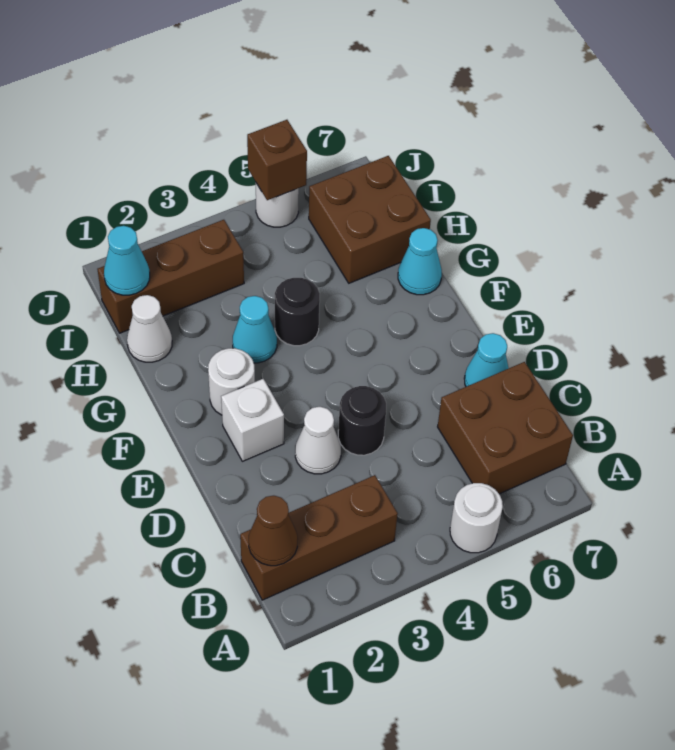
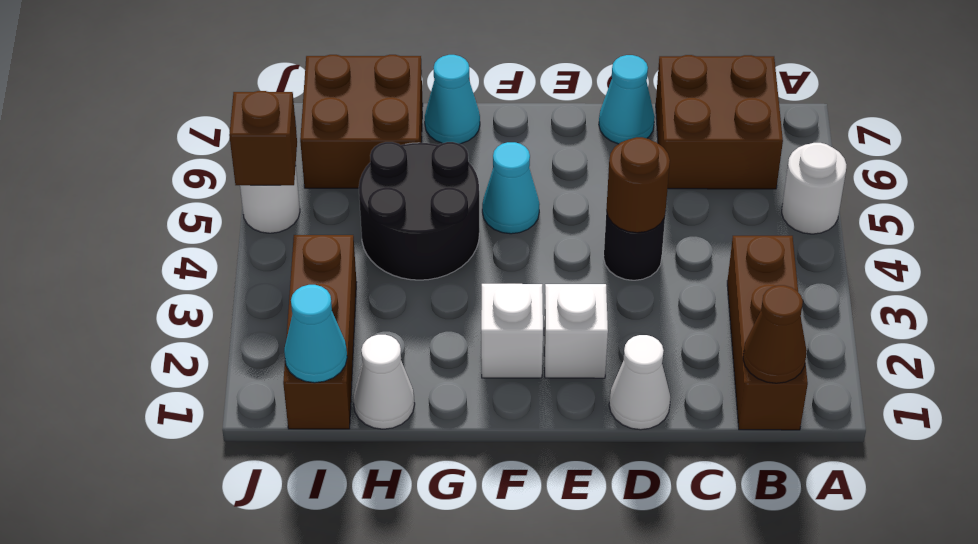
white 1x1 cone [295,407,341,474] -> white 1x1 cone moved to [609,335,671,430]
none -> brown 1x1 round brick [606,137,670,233]
white 1x1 round brick [208,348,255,415] -> white 1x1 brick [481,284,543,378]
cyan 1x1 cone [233,296,277,363] -> cyan 1x1 cone moved to [482,142,539,234]
black 1x1 round brick [275,278,320,346] -> black 2x2 round brick [359,142,479,280]

